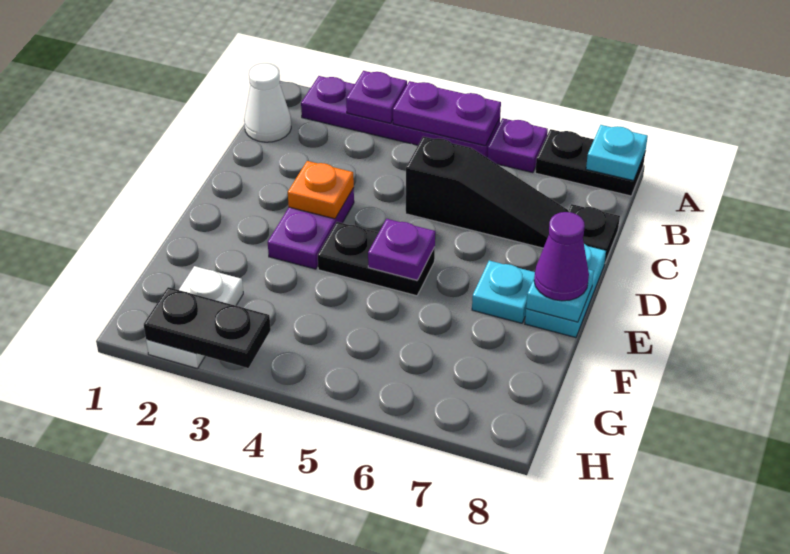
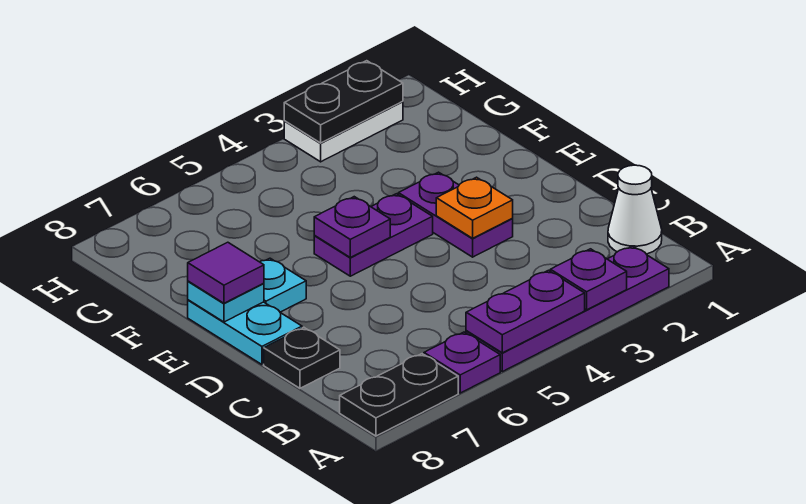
cyan 1x1 plate [586,125,648,181] -> none
black 1x3 slope [406,137,568,248] -> none
black 1x2 plate [318,222,435,296] -> purple 1x2 plate [314,194,433,276]
purple 1x1 cone [534,212,589,301] -> purple 1x1 tile [188,242,264,303]
white 1x2 plate [146,266,243,369] -> white 1x2 plate turned to [284,102,403,162]

